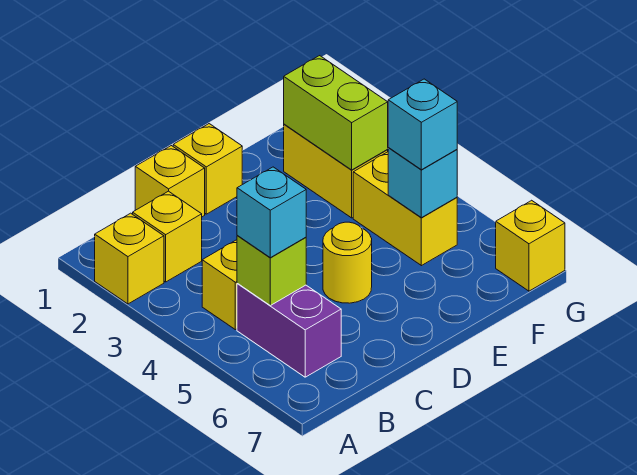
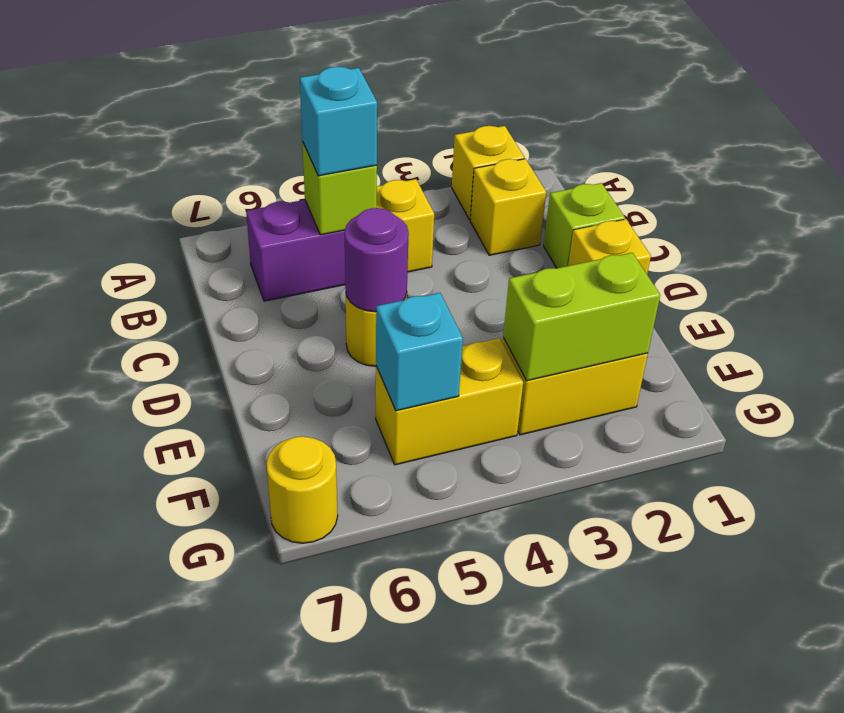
yellow 1x1 brick [135,146,205,217] -> lime 1x1 brick [544,183,625,268]
none -> purple 1x1 round brick [345,208,409,312]
cyan 1x1 brick [388,79,457,170] -> none
yellow 1x1 brick [496,200,565,291] -> yellow 1x1 round brick [266,436,338,543]

